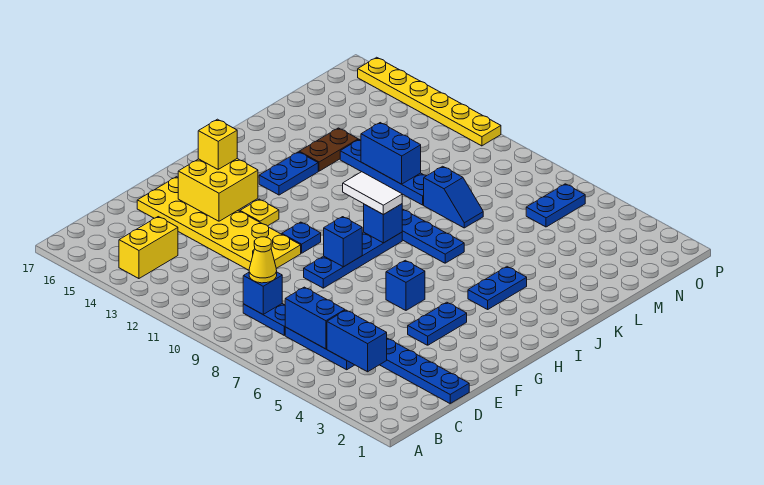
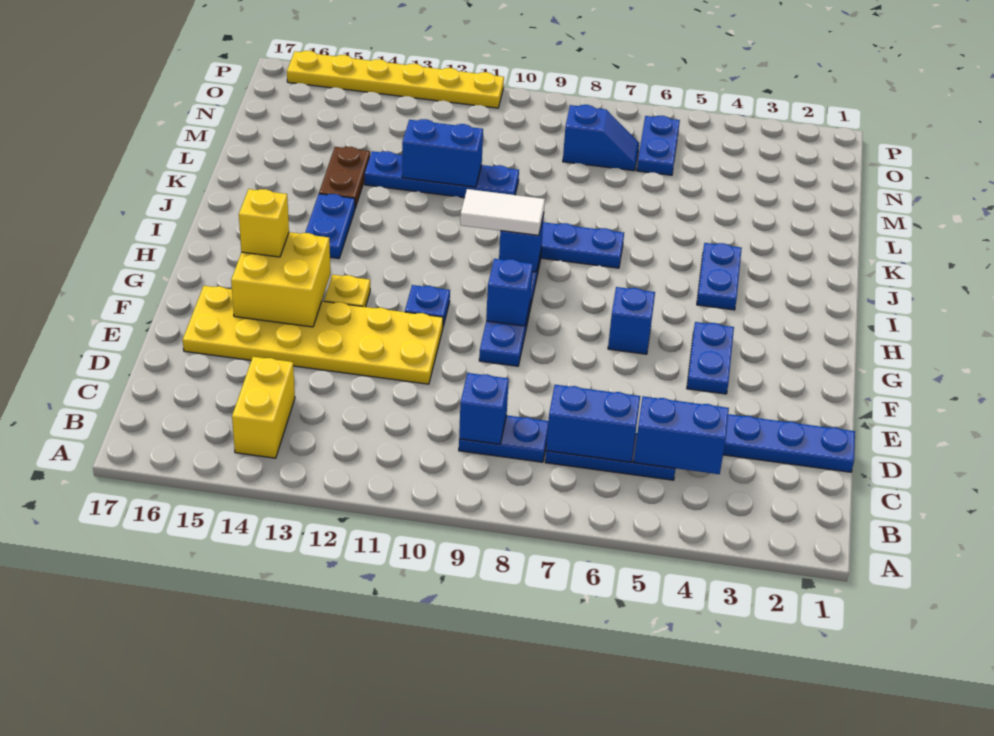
yellow 1x1 cone [249,237,277,283] -> none
blue 1x2 slope [424,166,483,228] -> blue 1x2 slope moved to [563,105,639,171]

